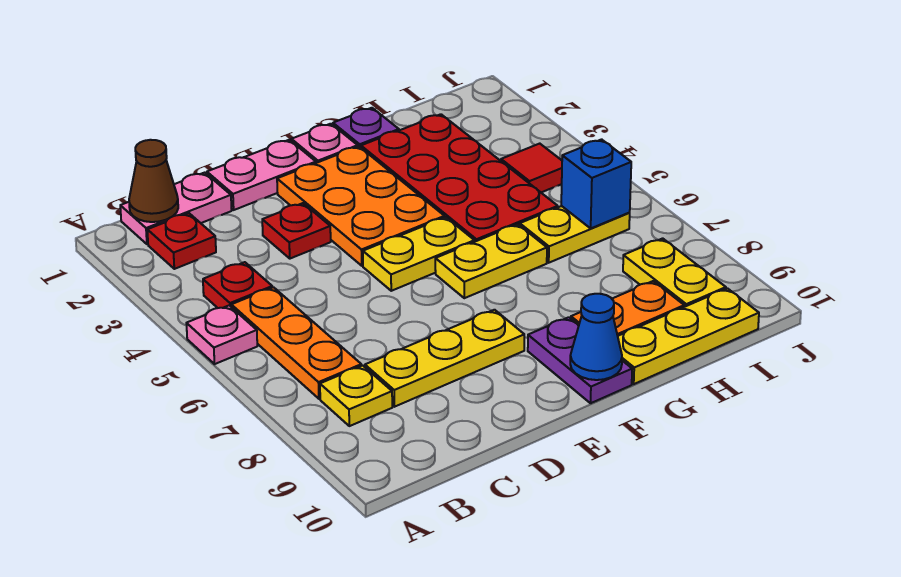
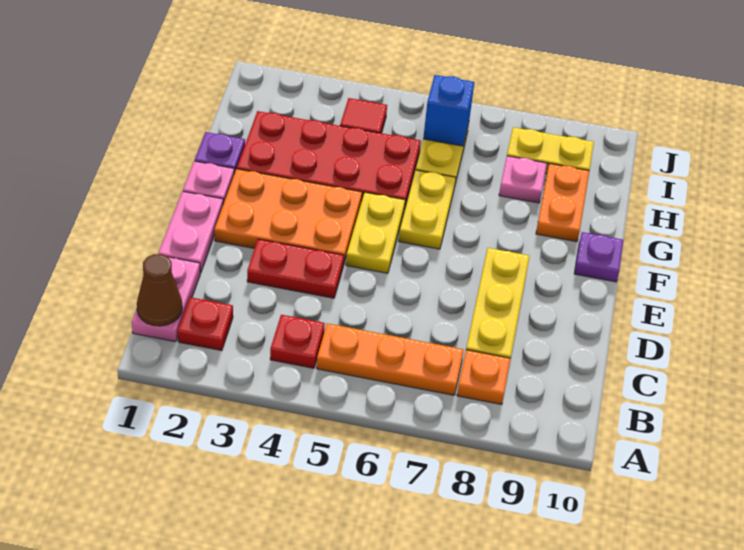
pink 1x1 plate [186,306,257,364] -> pink 1x1 plate moved to [499,156,547,203]
yellow 1x1 plate [320,366,392,426] -> orange 1x1 plate [457,350,511,405]
red 1x1 plate [262,203,331,259] -> red 1x2 plate [247,239,344,298]
purple 1x2 plate [528,317,632,403] -> purple 1x1 plate [574,232,624,282]
blue 1x1 cone [570,294,622,380] -> none
yellow 1x3 plate [618,288,759,384] -> none

